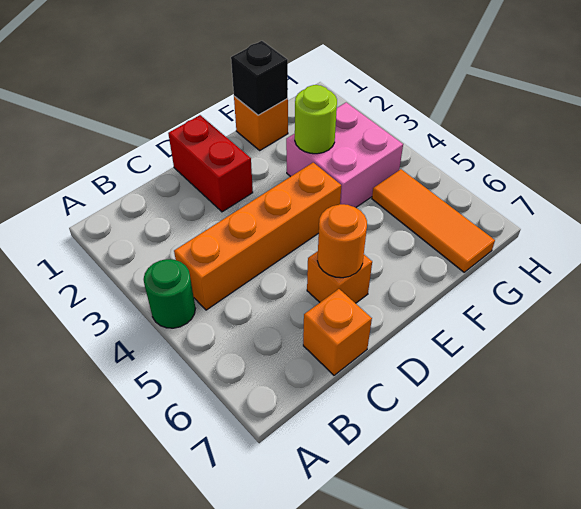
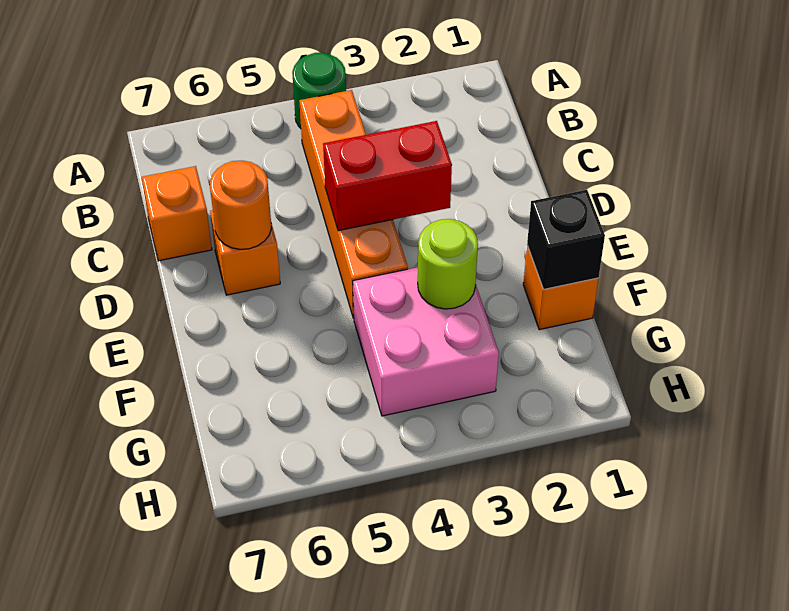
red 1x2 brick [168,115,253,212] -> red 1x2 brick moved to [323,121,452,231]
orange 1x3 tile [372,169,495,272] -> none

